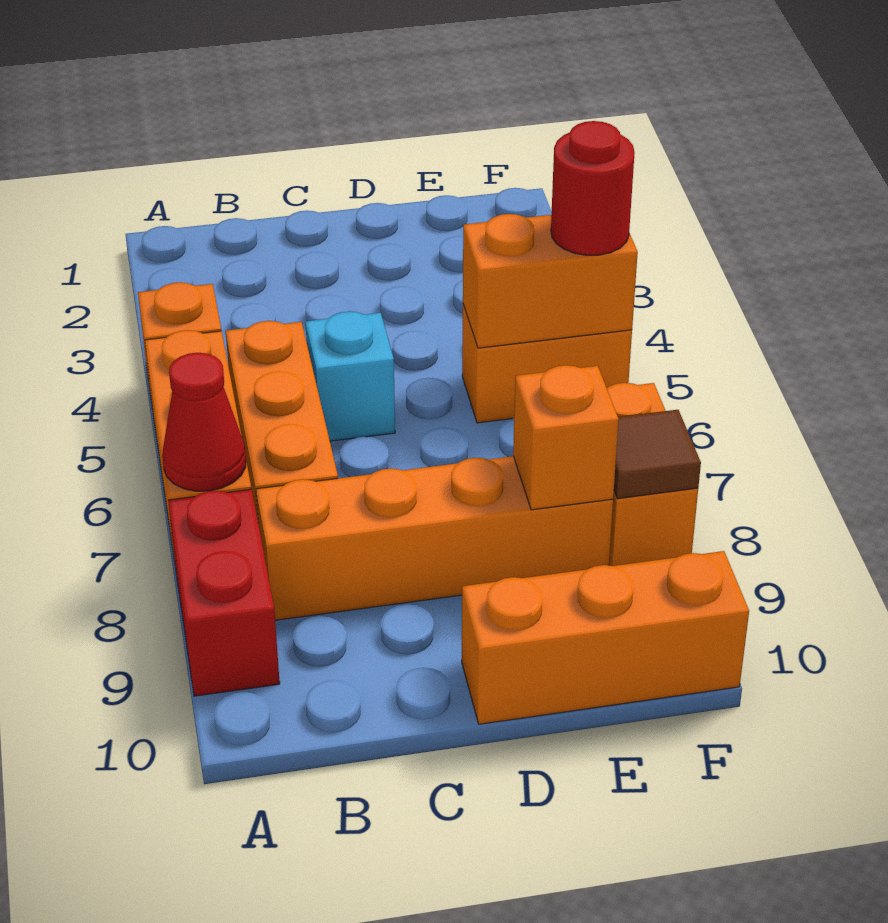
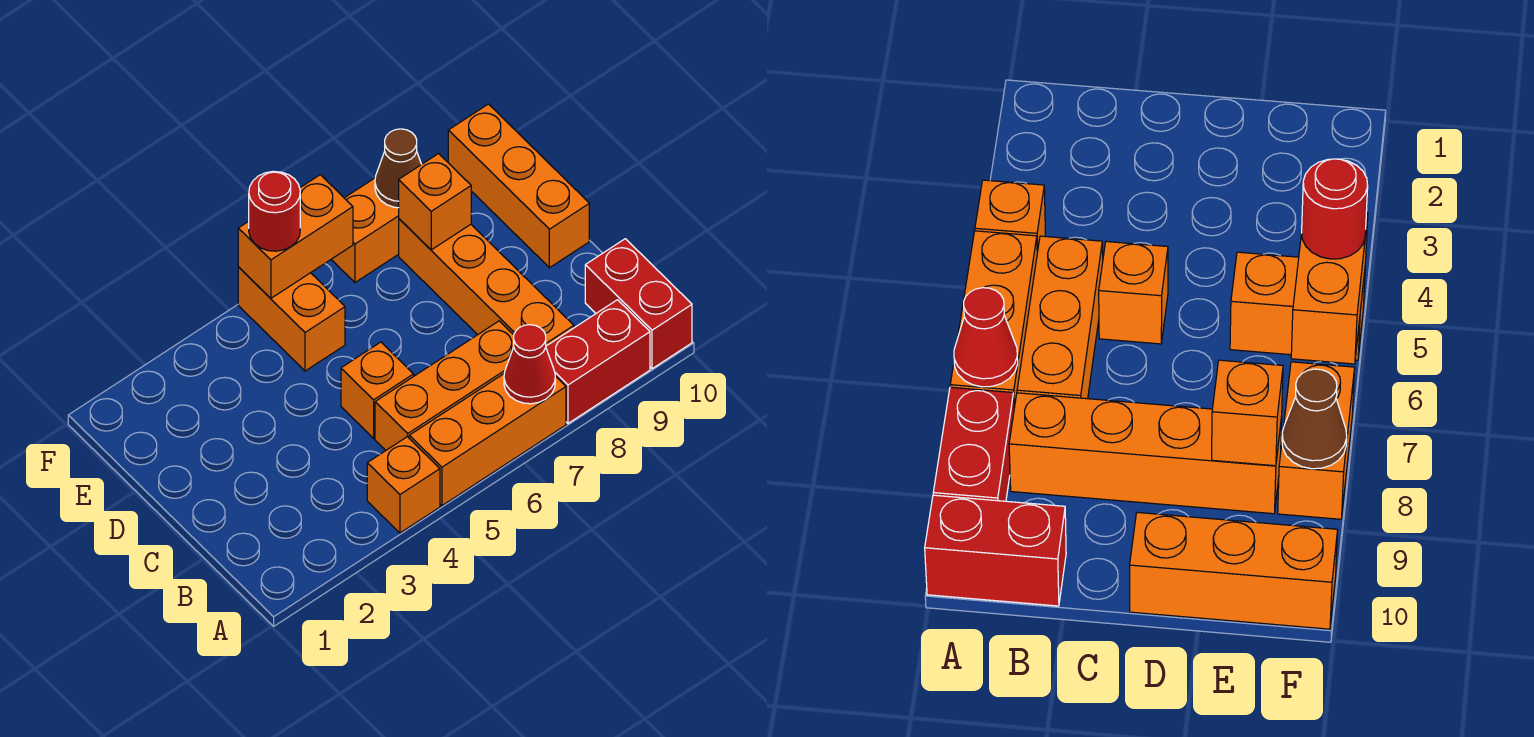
none -> red 1x2 brick [585,239,692,369]
cyan 1x1 brick [306,312,395,441] -> orange 1x1 brick [341,342,414,438]
orange 1x2 brick [463,214,638,348] -> orange 1x2 brick turned to [238,175,353,298]
brown 1x1 tile [614,410,701,499] -> brown 1x1 cone [375,129,421,208]

